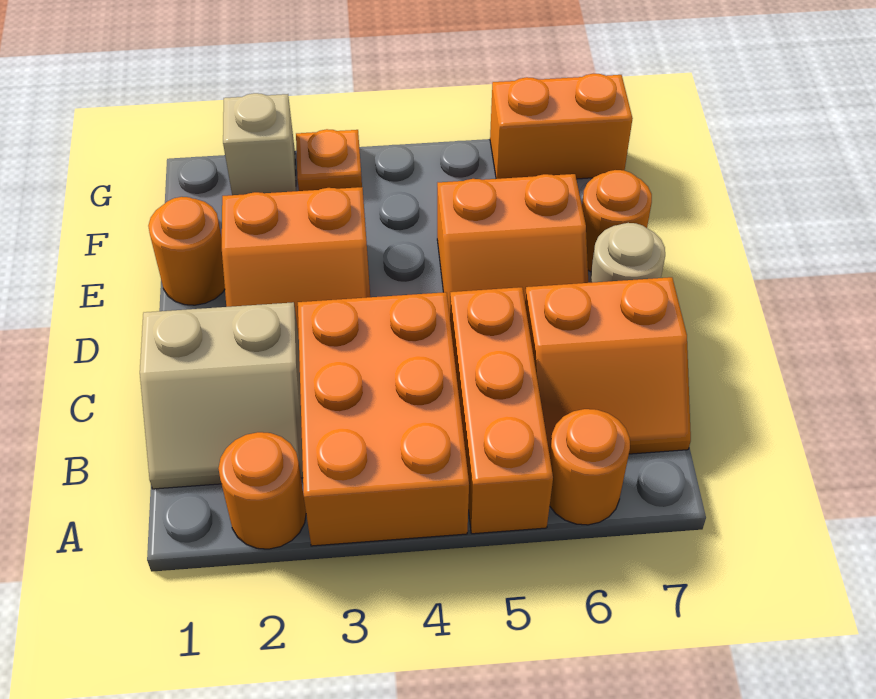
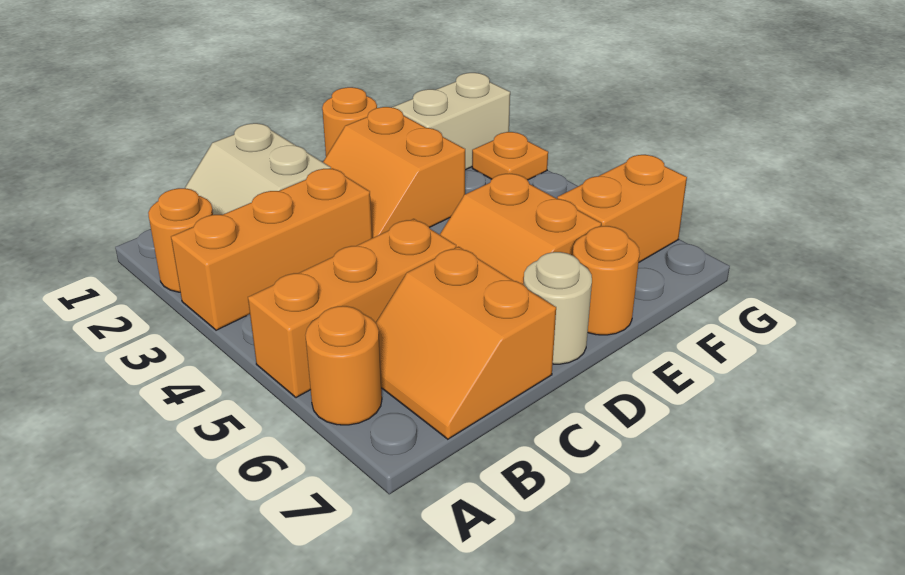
orange 2x3 brick [298,292,469,546] -> orange 1x3 brick [171,168,372,330]
tan 1x1 brick [223,93,296,195] -> tan 1x2 brick [392,73,510,170]
orange 1x2 brick [490,74,633,179] -> orange 1x2 brick turned to [557,155,687,262]

